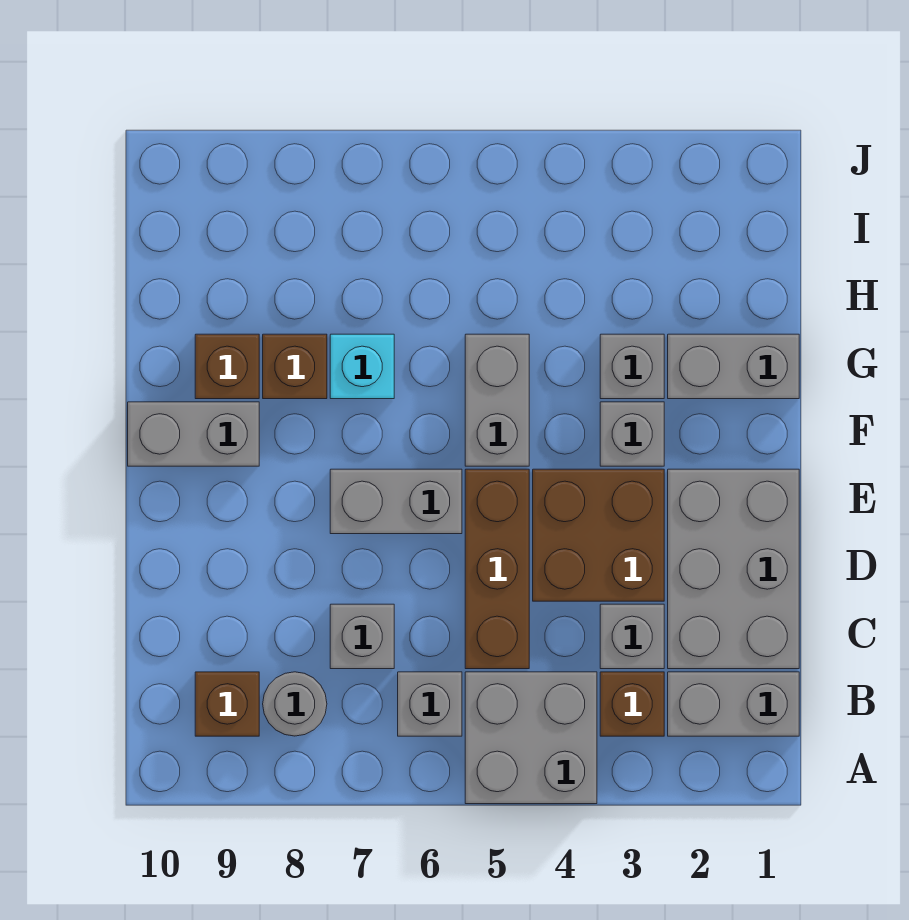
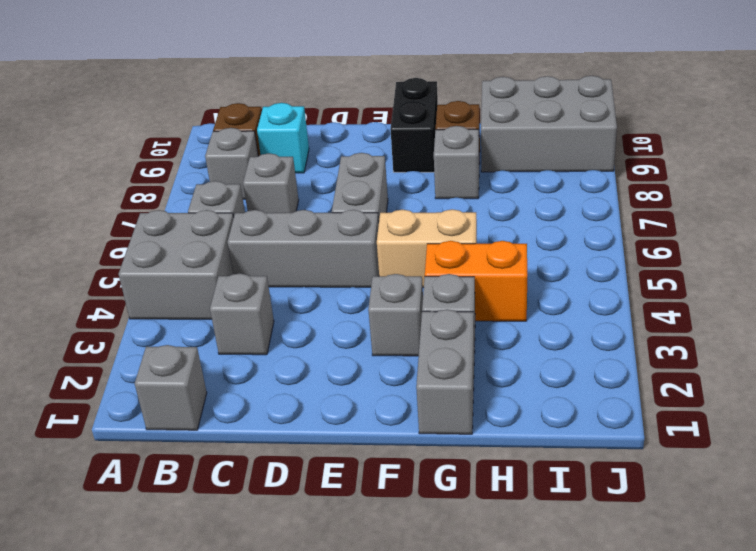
grey 1x2 brick [668,672,799,736] -> grey 1x1 brick [135,345,207,430]
brown 1x1 brick [600,672,664,736] -> none
grey 1x1 round brick [263,672,327,736] -> grey 1x1 brick [205,128,258,199]
grey 2x3 brick [668,469,799,669] -> grey 2x3 brick moved to [481,76,617,172]
brown 1x3 brick [465,469,529,669] -> grey 1x3 brick [228,210,379,287]
brown 2x2 brick [533,469,664,601] -> none
grey 1x2 brick [465,334,529,466] -> tan 1x2 brick [377,209,477,288]
grey 1x2 brick [128,402,259,466] -> black 1x2 brick [390,78,438,172]
none -> orange 1x2 brick [425,241,527,321]
cyan 1x1 brick [330,334,394,399] -> cyan 1x1 brick moved to [257,103,309,173]
brown 1x1 brick [263,334,327,399] -> grey 1x1 brick [434,126,479,199]

